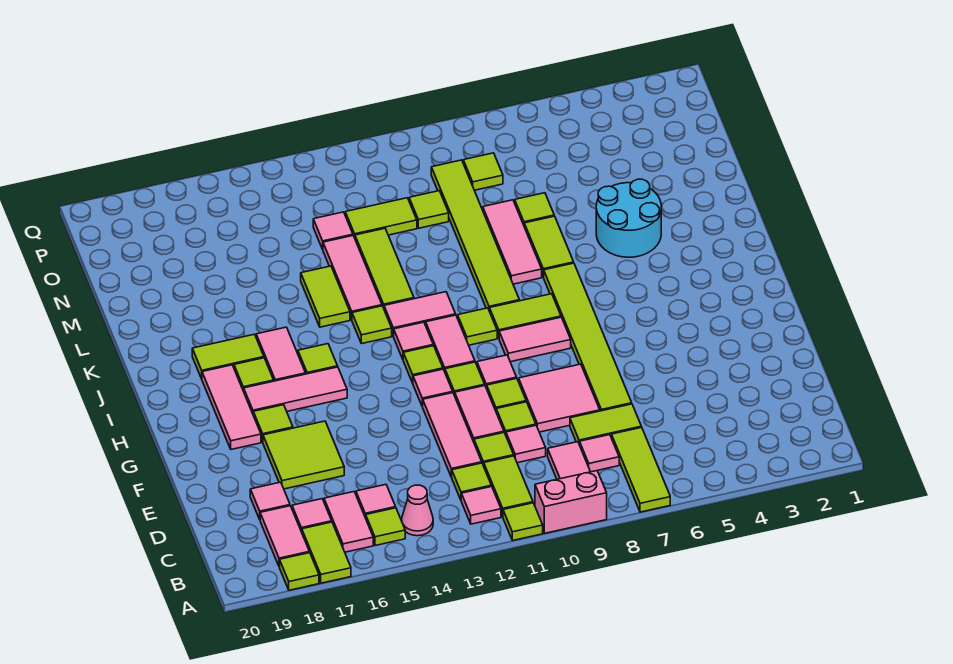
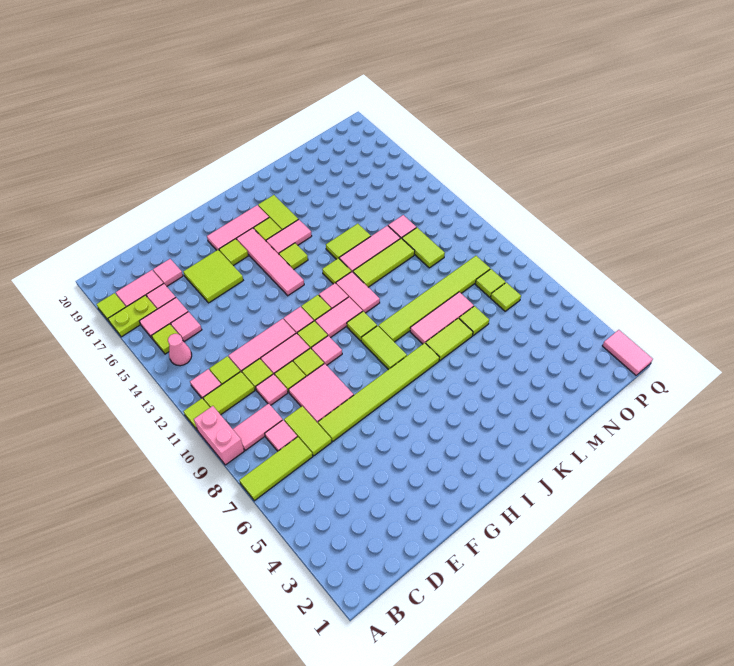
lime 1x2 tile [302,522,351,583] -> lime 1x2 plate [108,295,157,337]
pink 1x2 tile [499,317,571,362] -> pink 1x2 tile moved to [602,330,653,375]
pink 1x3 tile [244,367,347,413] -> pink 1x4 tile [236,228,304,296]
cyan 2x2 round brick [596,179,661,257] -> none
lime 1x1 tile [409,191,449,228] -> lime 1x1 tile moved to [491,283,521,311]

